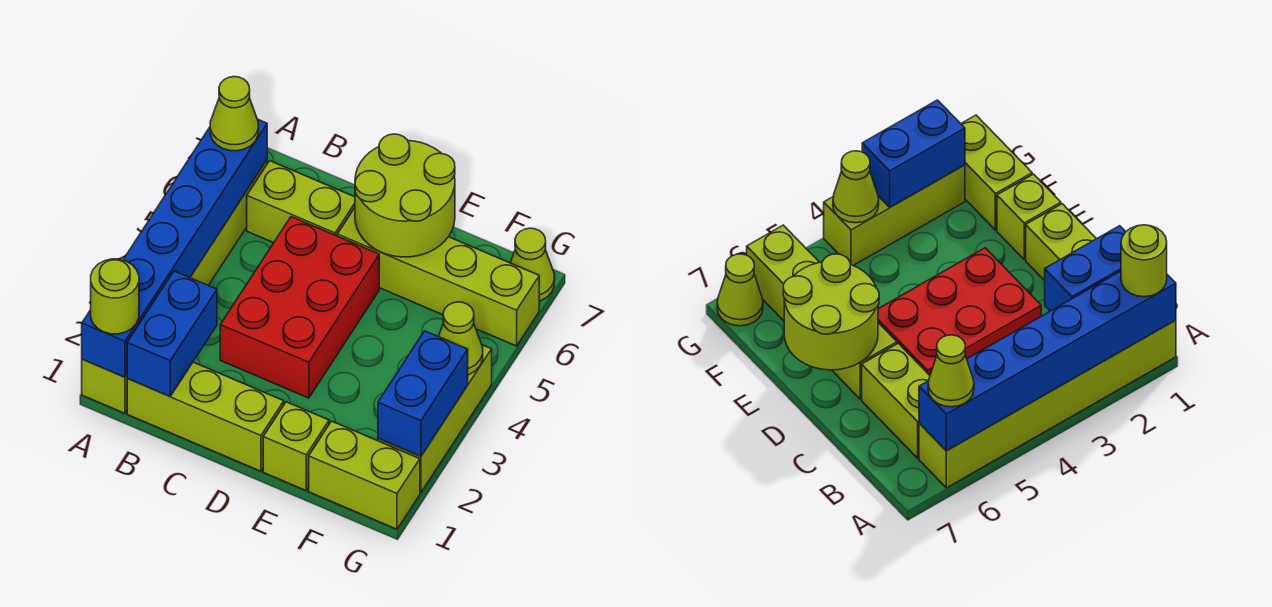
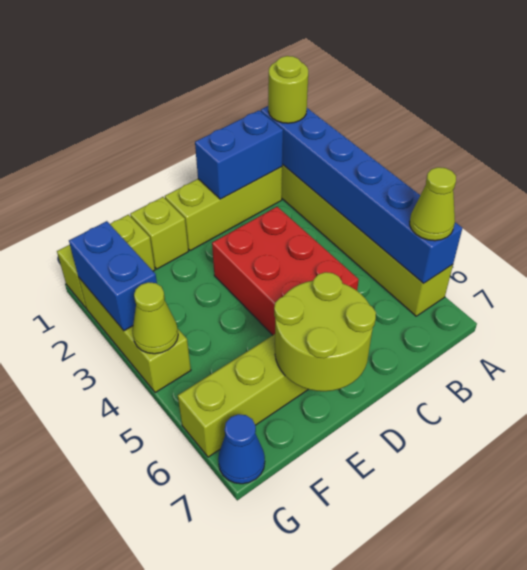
blue 1x2 brick [127,271,217,396] -> blue 1x2 brick turned to [195,110,283,199]
lime 1x2 brick [247,161,355,243] -> none
lime 1x1 cone [510,228,555,301] -> blue 1x1 cone [218,414,265,484]

